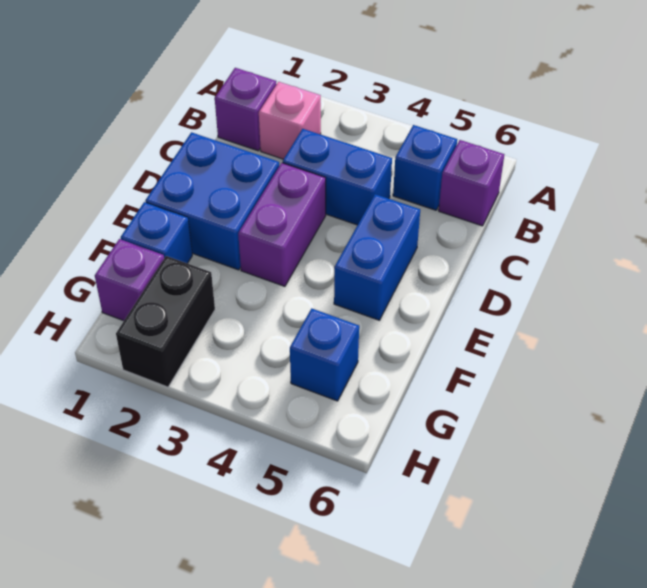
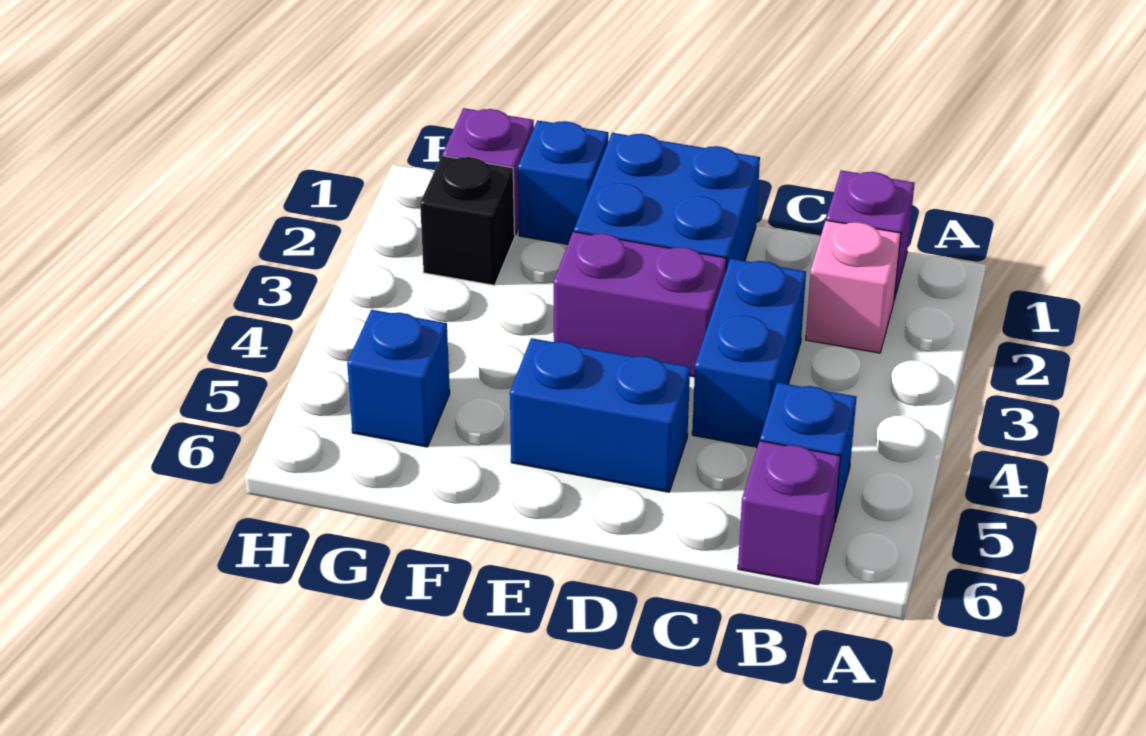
black 1x2 brick [116,256,215,387] -> black 1x1 brick [420,156,515,285]

